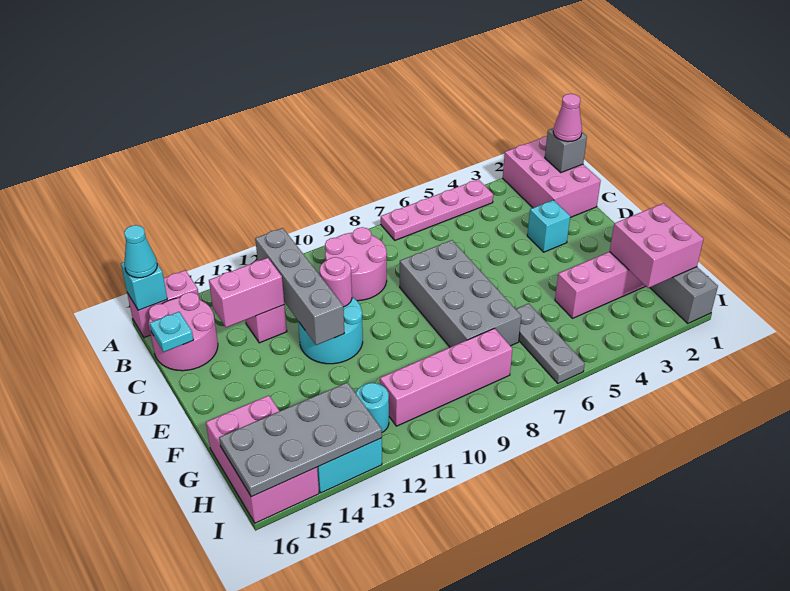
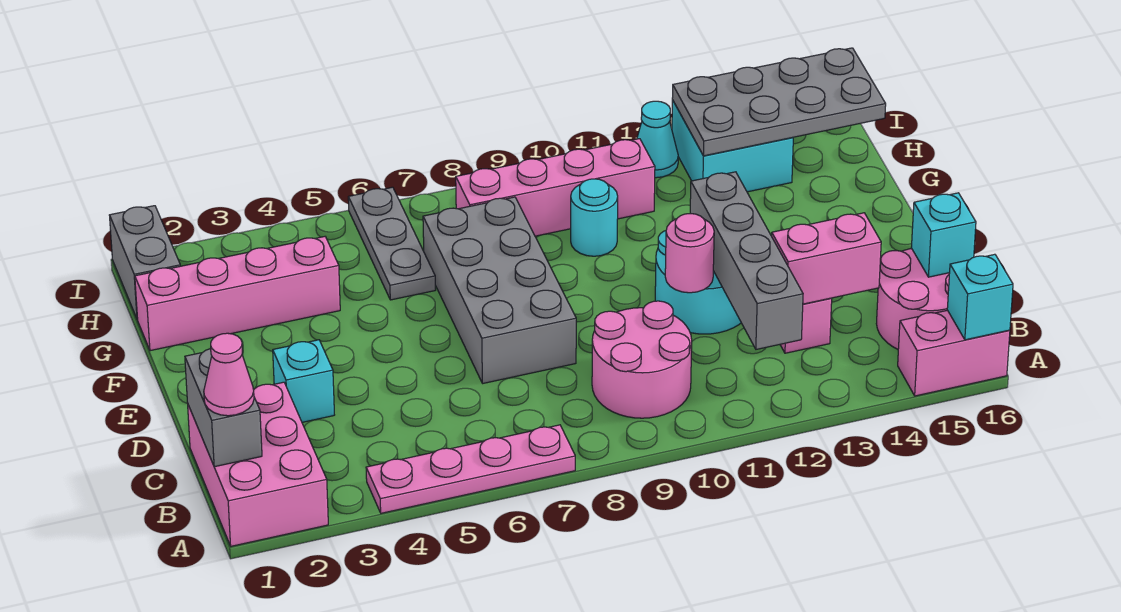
cyan 1x1 cone [124,225,157,278] -> cyan 1x1 cone moved to [637,101,678,178]
grey 1x1 brick [545,128,587,173] -> grey 1x2 brick [185,349,262,467]
cyan 1x1 plate [150,312,193,352] -> cyan 1x1 brick [911,193,976,277]
pink 2x2 brick [610,203,703,288] -> none
pink 2x3 brick [206,396,319,523] -> none
cyan 1x1 round brick [356,383,389,432] -> cyan 1x1 round brick moved to [571,179,618,256]

